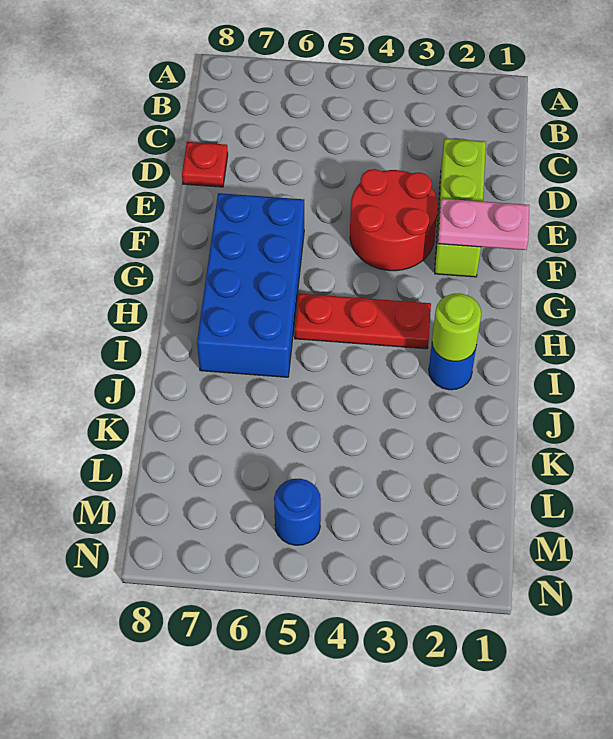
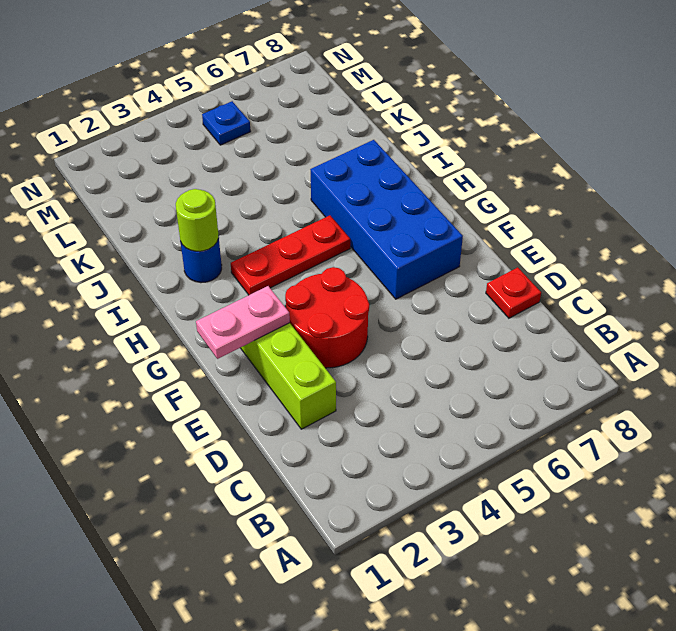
blue 1x1 round brick [274,479,321,545] -> blue 1x1 plate [202,101,251,145]

